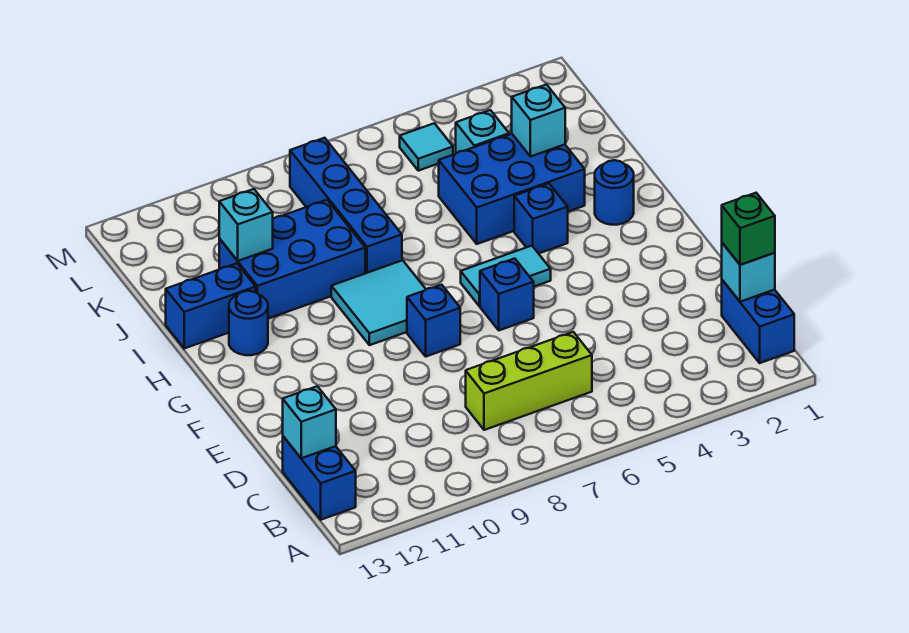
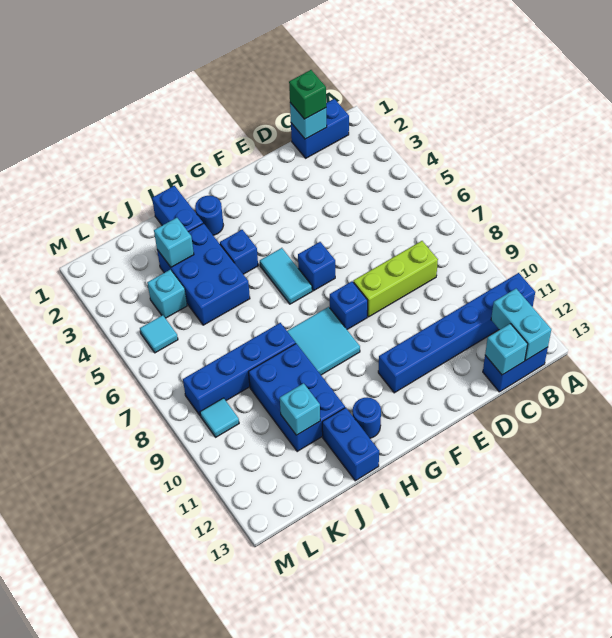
none -> blue 1x6 brick [378,273,535,393]
none -> cyan 1x2 brick [491,289,551,360]
lime 1x3 brick [466,332,592,430] -> lime 1x3 brick turned to [353,241,438,317]
none -> blue 1x2 brick [152,186,203,232]
none -> cyan 1x1 tile [200,398,239,437]

